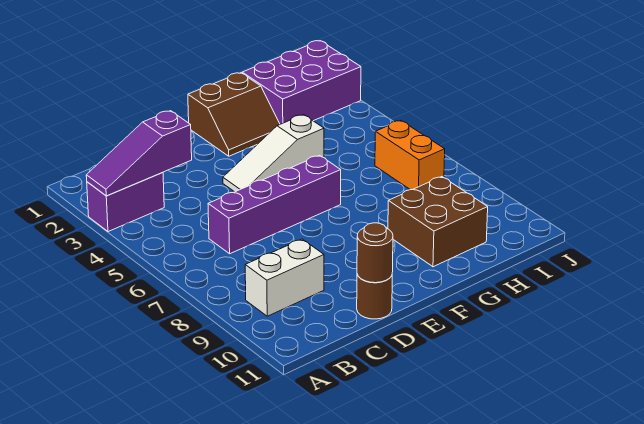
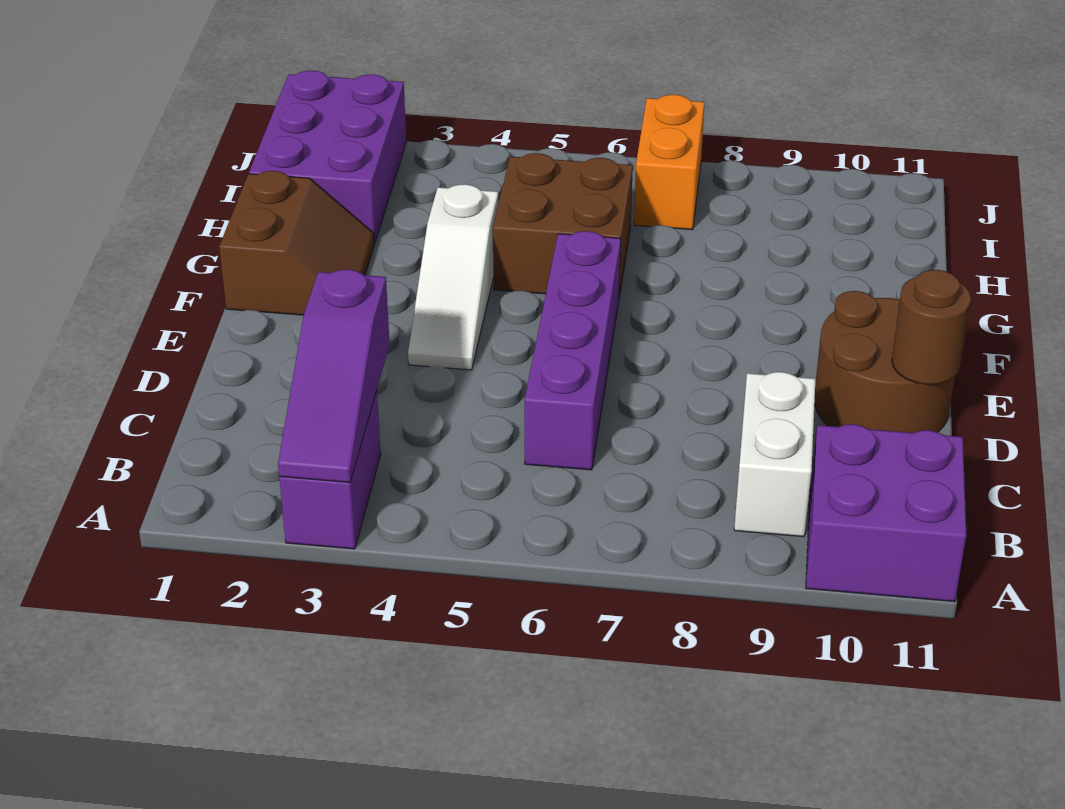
none -> purple 2x2 brick [806,424,966,602]
brown 1x1 round brick [357,274,392,319] -> brown 2x2 round brick [814,291,955,433]
brown 2x2 brick [388,177,488,267] -> brown 2x2 brick moved to [493,153,633,297]
orange 1x2 brick [375,120,445,190] -> orange 1x2 brick turned to [634,95,704,230]

